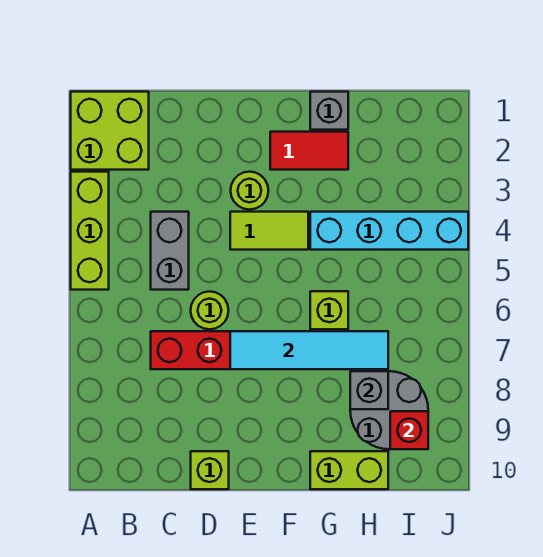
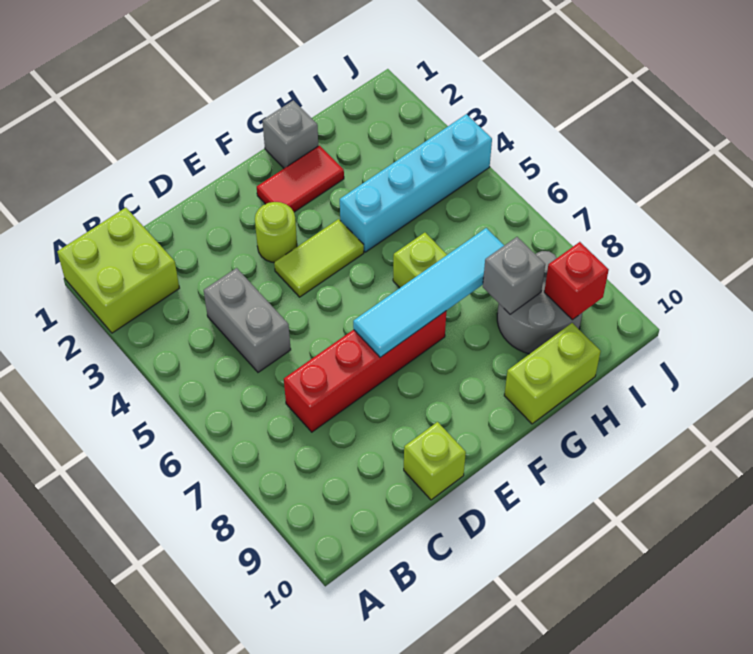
lime 1x3 brick [71,172,109,290] -> none
lime 1x1 round brick [191,291,229,329] -> none

